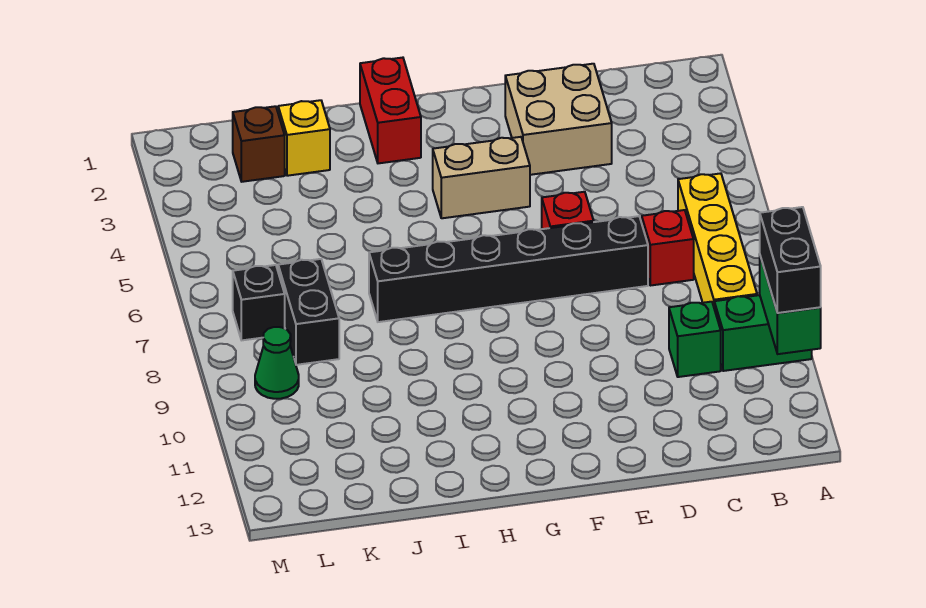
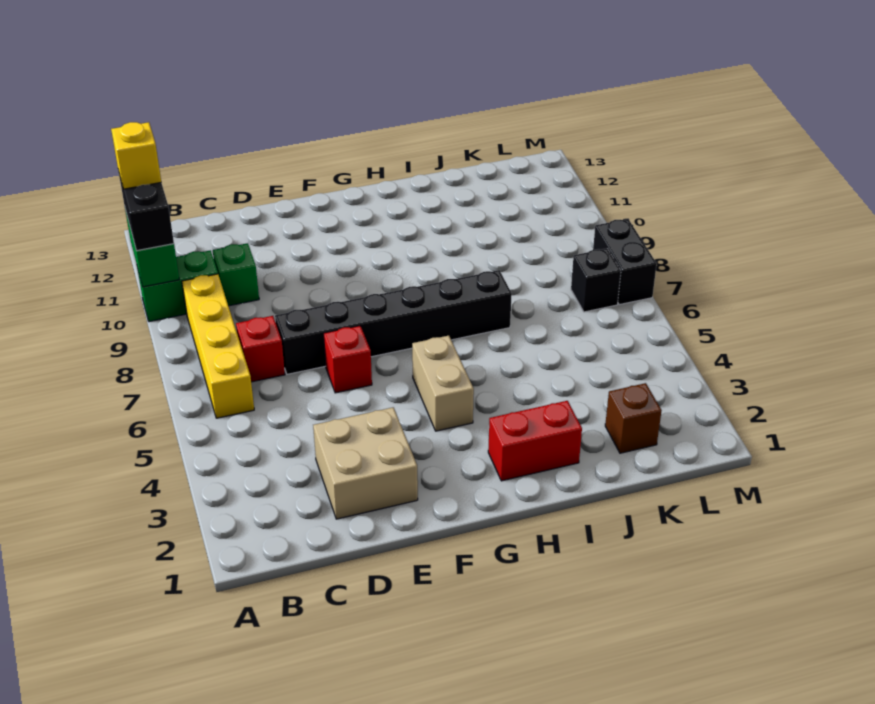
tan 1x2 brick [433,137,530,218] -> tan 1x2 brick turned to [412,336,474,431]
red 1x2 brick [360,58,421,163] -> red 1x2 brick turned to [488,401,582,481]
yellow 1x1 brick [278,100,330,176] -> yellow 1x1 brick moved to [111,122,161,189]
black 1x2 brick [278,259,339,365] -> black 1x2 brick moved to [593,219,657,305]
green 1x1 cone [255,327,299,399] -> none

